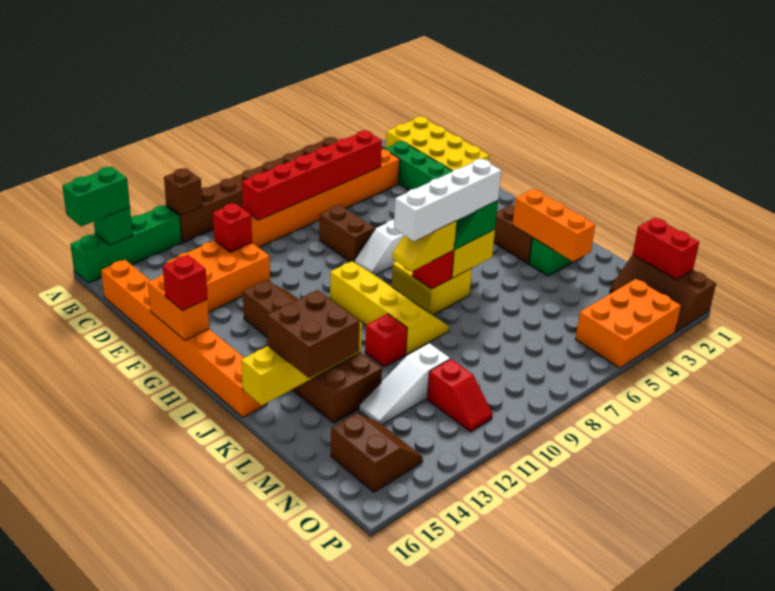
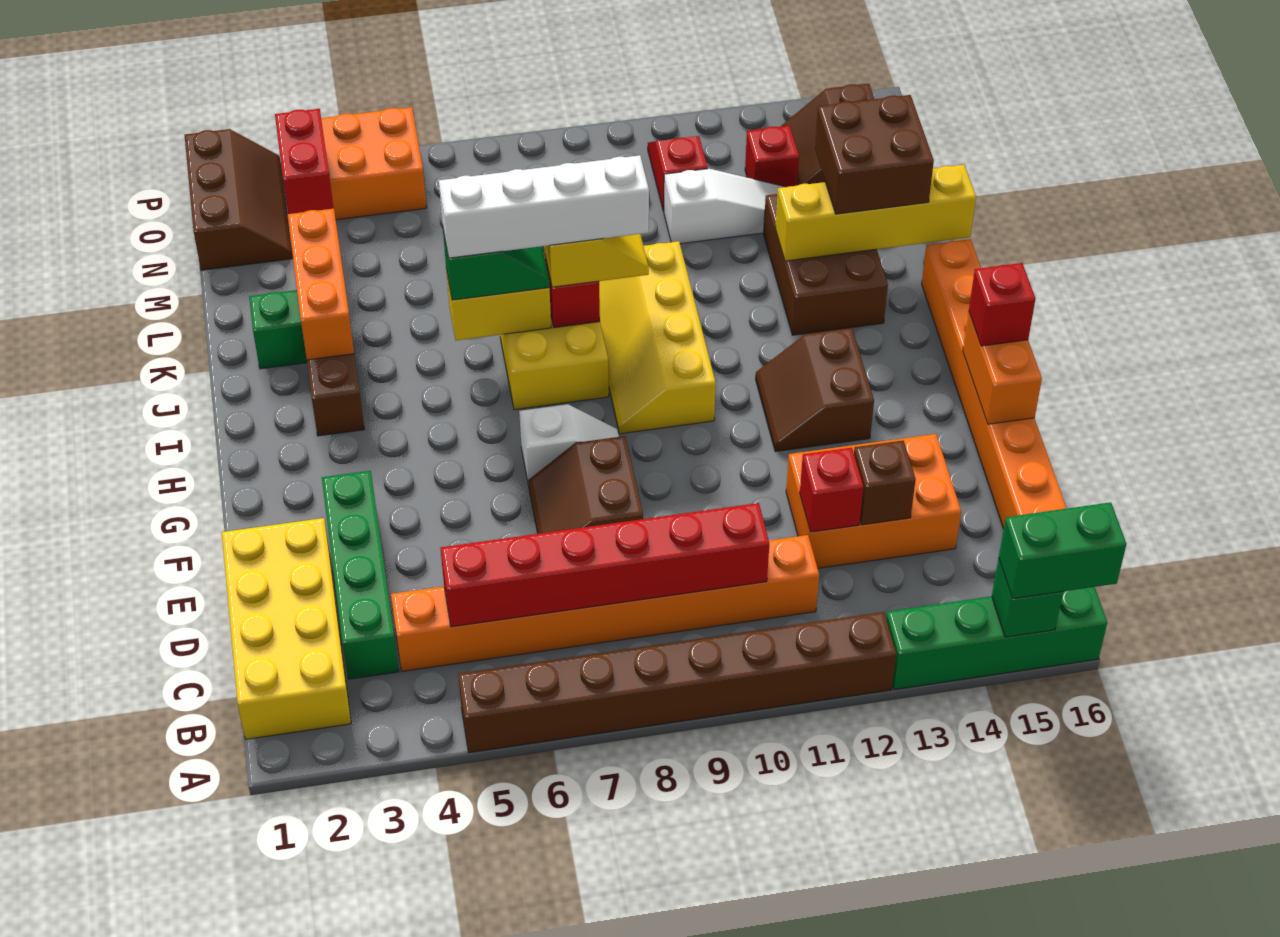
brown 1x1 brick [164,168,203,215] -> brown 1x1 brick moved to [854,441,916,525]
red 1x1 brick [365,314,407,367] -> red 1x1 brick moved to [745,126,799,187]
red 1x2 brick [633,218,699,280] -> red 1x2 brick moved to [275,109,334,214]

